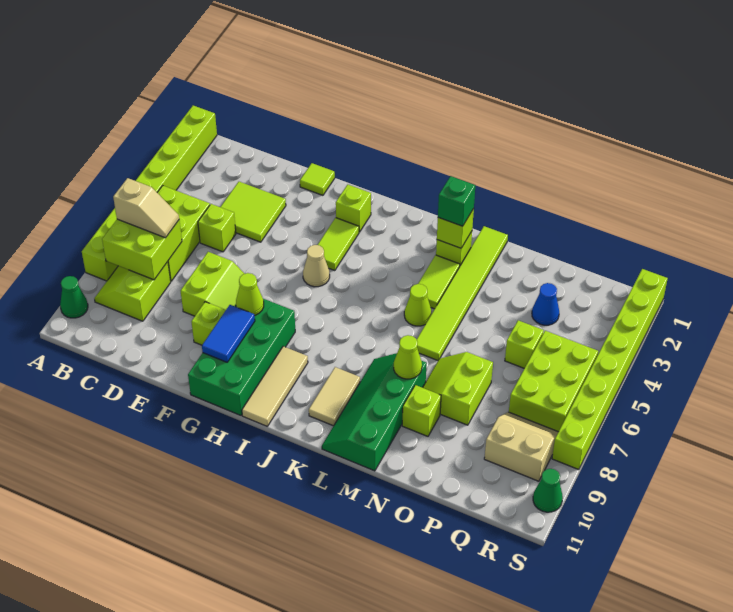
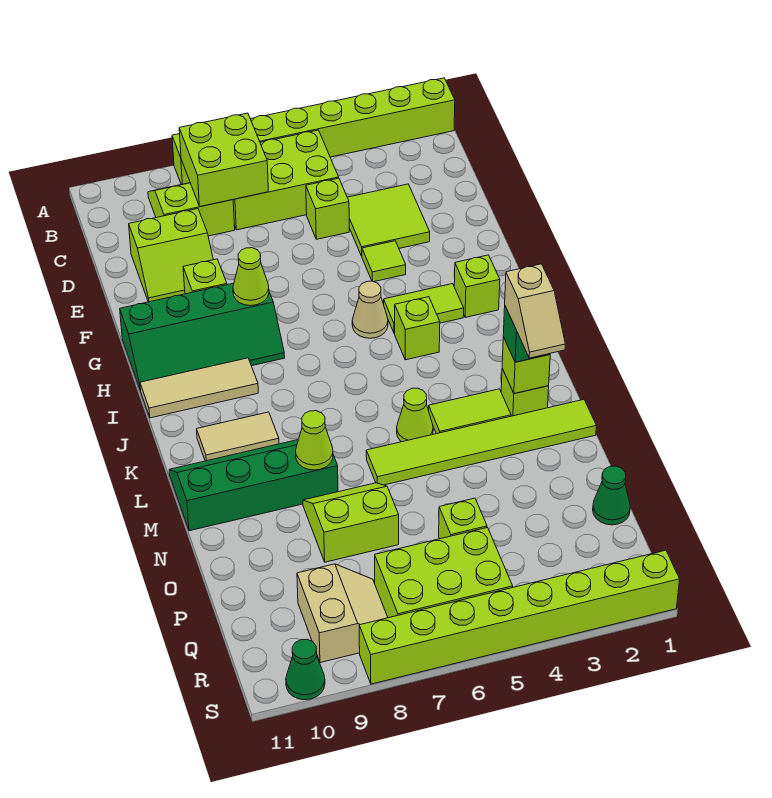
green 1x1 cone [60,276,88,318] -> green 1x1 cone moved to [593,466,630,525]
tan 1x2 slope [113,178,179,238] -> tan 1x2 slope moved to [505,264,565,358]
lime 2x2 slope [181,252,244,316] -> lime 2x2 slope moved to [129,209,213,302]
lime 1x1 tile [300,163,335,195] -> lime 1x1 tile moved to [362,241,406,282]
green 2x4 brick [188,299,295,415] -> green 2x4 slope [120,283,285,390]
blue 1x2 tile [202,305,255,362] -> none
lime 1x1 brick [402,385,441,436] -> lime 1x1 brick moved to [395,297,440,360]
blue 1x1 cone [532,283,559,325] -> none

